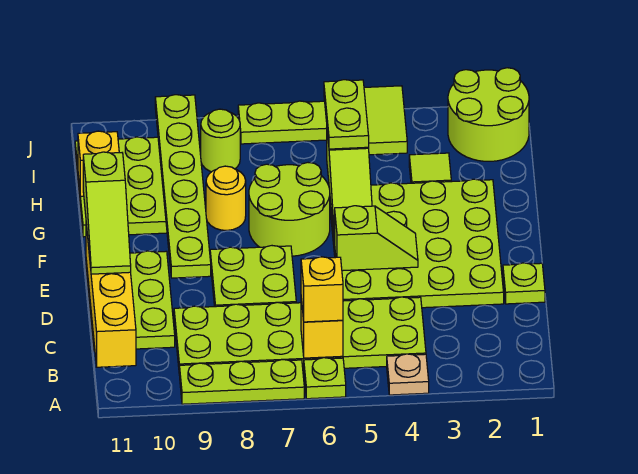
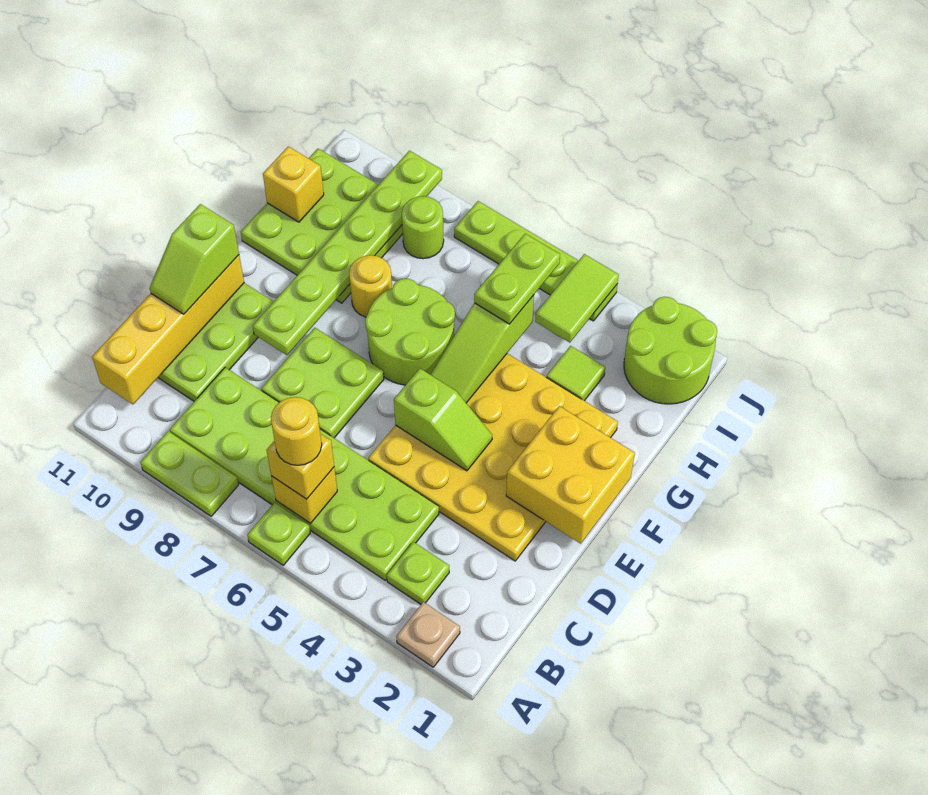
tan 1x1 plate [387,354,429,395] -> tan 1x1 plate moved to [396,602,460,667]
lime 1x3 plate [180,359,304,404] -> lime 1x2 plate [140,431,239,516]
none -> yellow 1x1 round brick [271,397,322,465]
lime 1x1 plate [503,263,545,304] -> lime 1x1 plate moved to [387,542,449,604]
lime 4x4 plate [330,179,504,308] -> yellow 4x4 plate [368,353,618,561]
lime 1x3 slope [83,152,131,274] -> lime 1x2 slope [150,204,239,314]
none -> yellow 2x2 brick [506,406,635,544]

